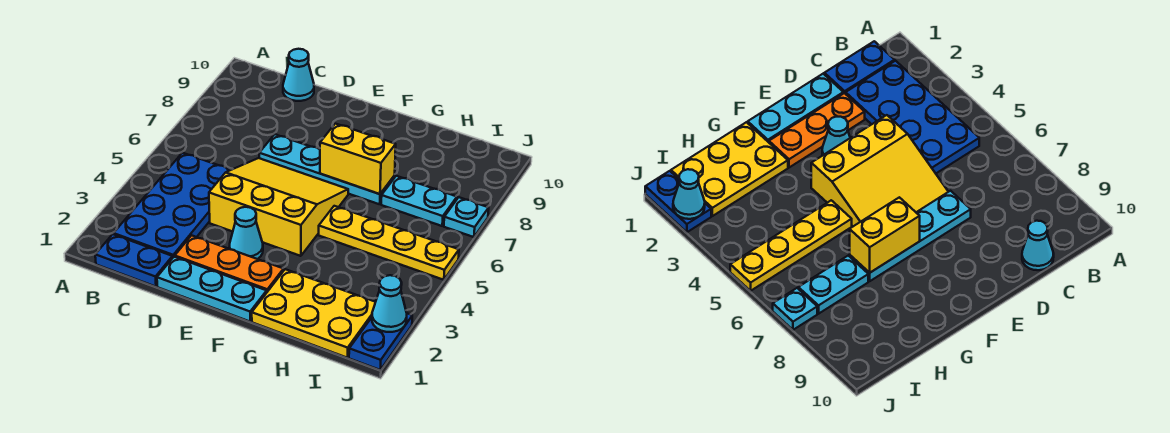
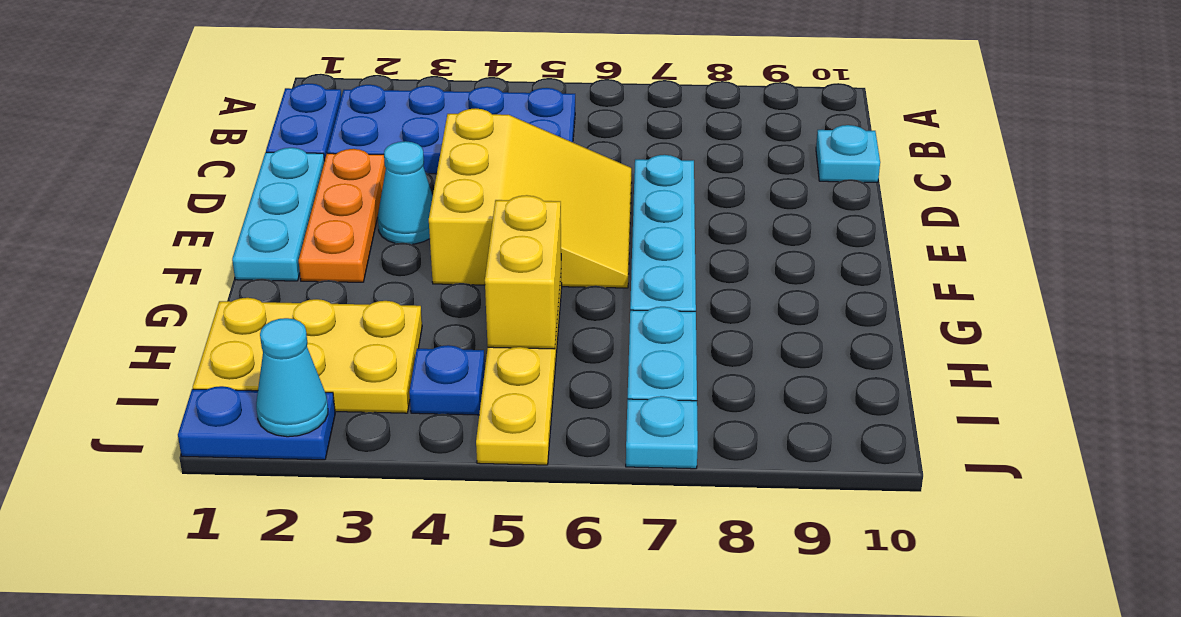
cyan 1x1 cone [283,49,314,101] -> cyan 1x1 plate [816,125,880,182]
yellow 1x2 brick [320,124,396,194] -> yellow 1x2 brick moved to [485,195,561,349]
yellow 2x3 plate [252,269,375,358] -> yellow 2x3 plate turned to [193,298,422,413]
none -> blue 1x1 plate [409,345,485,415]

